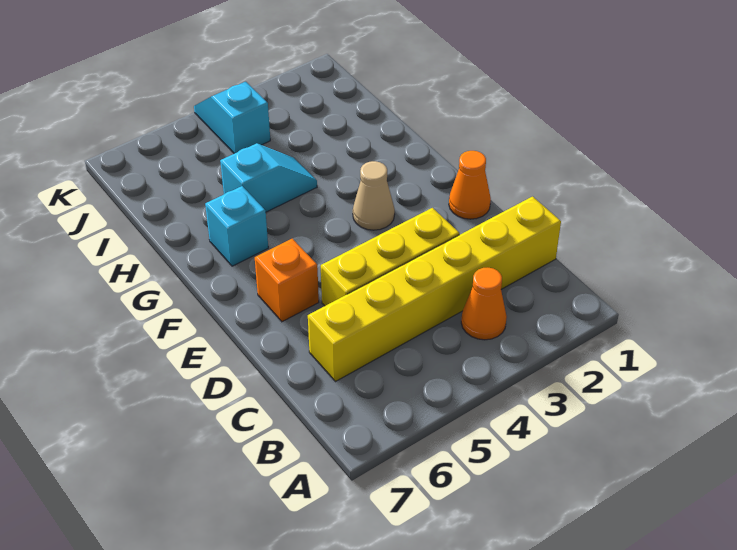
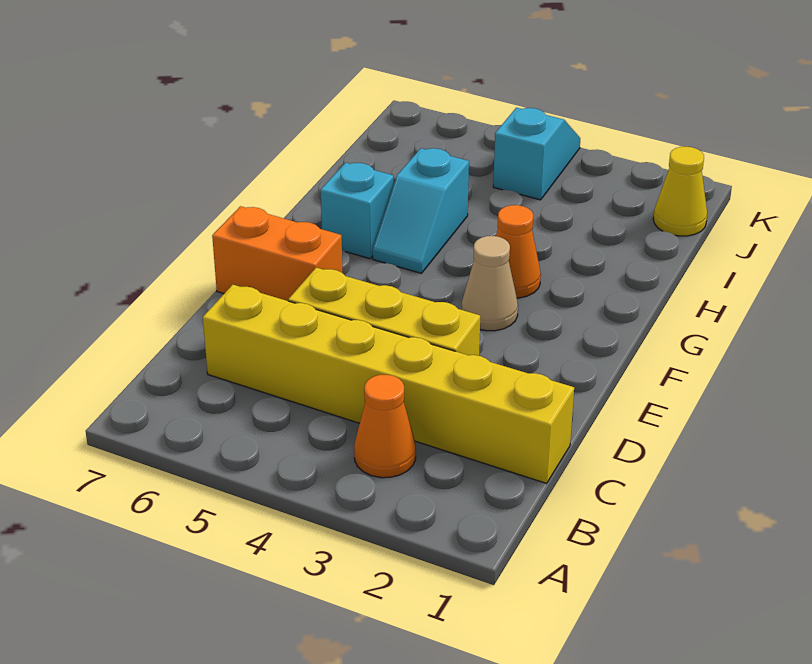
orange 1x1 cone [449,151,491,219] -> orange 1x1 cone moved to [496,205,541,298]
orange 1x1 brick [255,239,319,322] -> orange 1x2 brick [212,206,342,301]
cyan 1x2 slope [220,143,317,212] -> cyan 1x2 slope turned to [373,148,469,273]
none -> yellow 1x1 cone [653,147,707,236]

